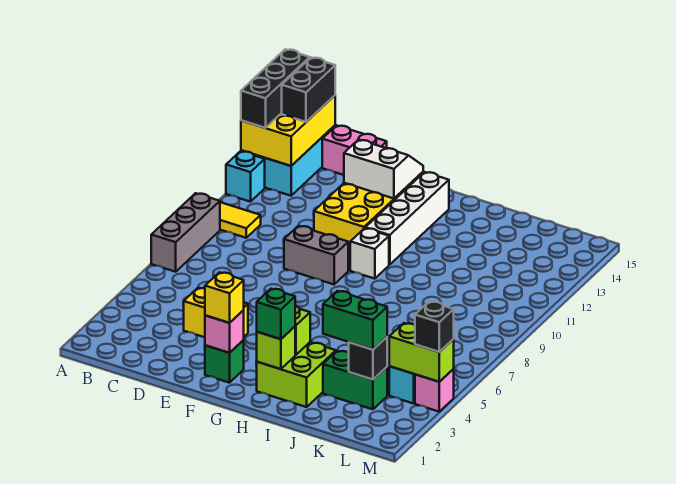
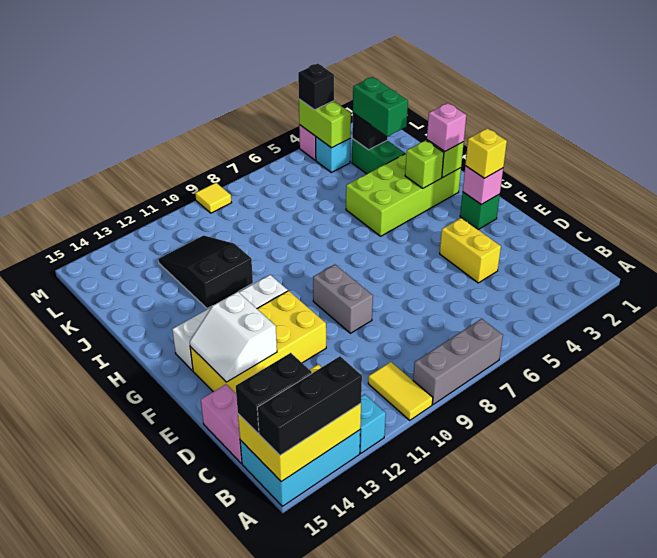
white 1x1 brick [350,228,389,279] -> none
lime 2x2 brick [257,342,336,407] -> lime 2x4 brick [346,154,461,236]
green 1x1 brick [257,289,295,339] -> pink 1x1 brick [427,103,466,151]
none -> black 2x3 slope [158,235,253,309]
none -> yellow 1x1 tile [195,183,232,213]

